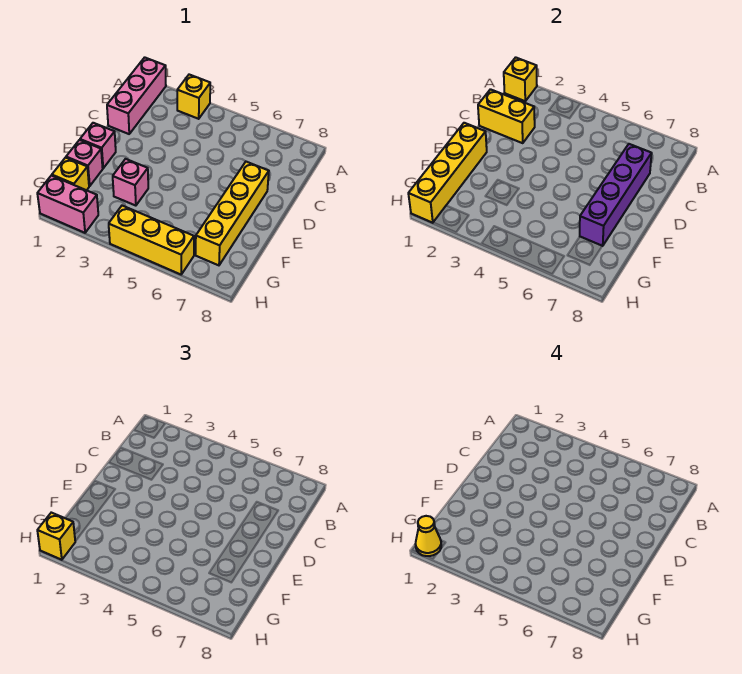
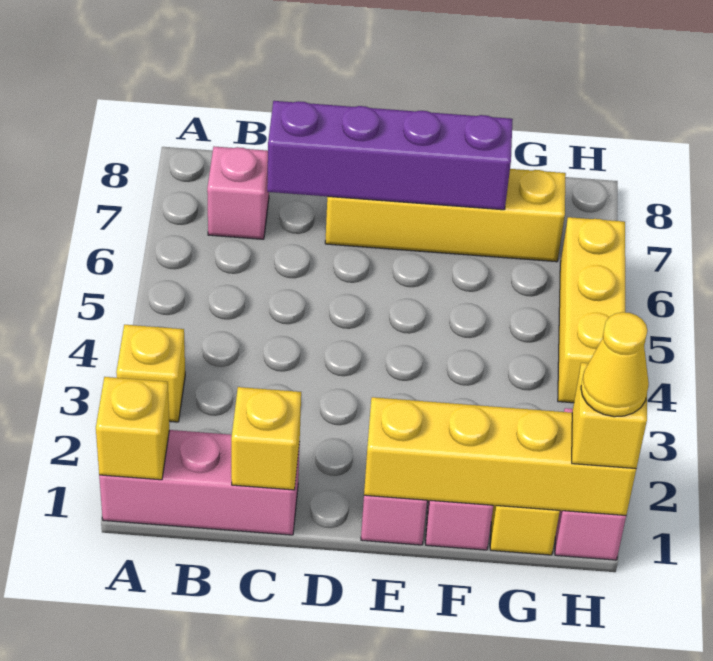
yellow 1x2 brick [478,89,535,143] -> yellow 1x1 brick [231,387,301,490]
pink 1x1 brick [113,159,148,206] -> pink 1x1 brick moved to [207,147,269,239]

